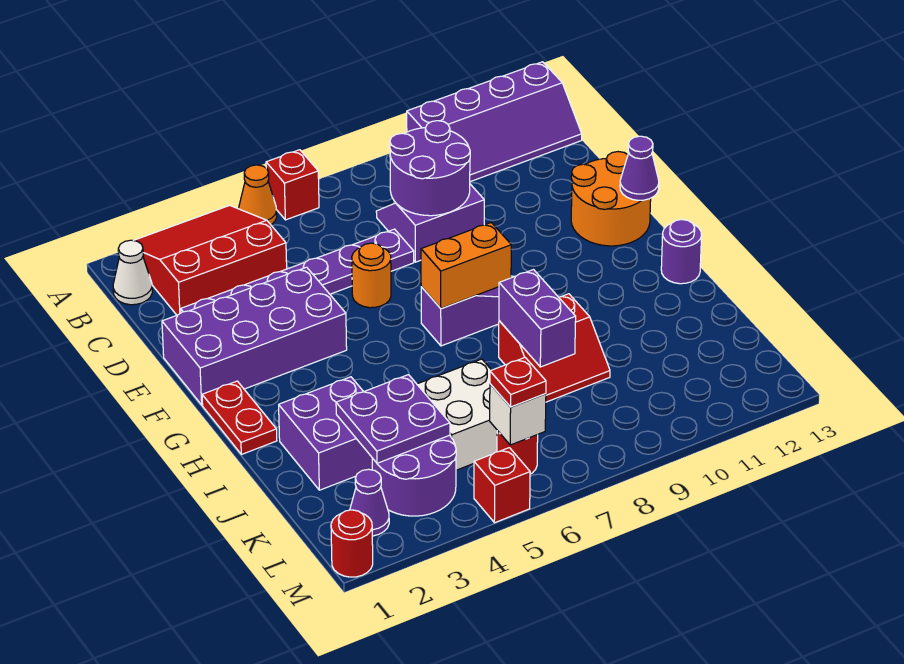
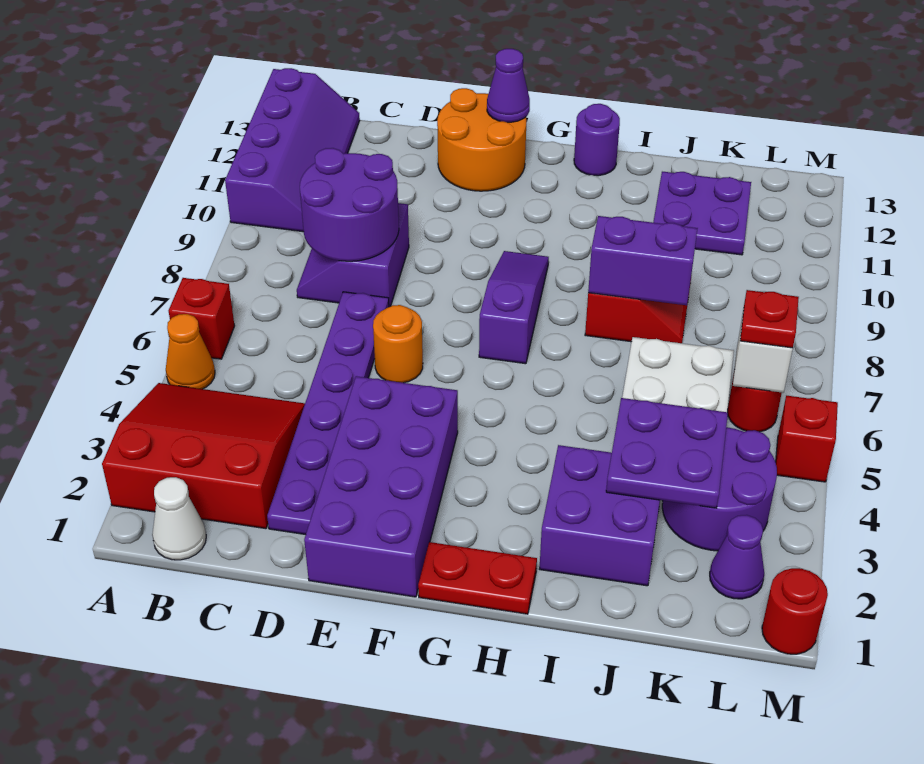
red 3x3 slope [134,205,287,315] -> red 3x3 slope turned to [102,383,305,529]
orange 1x2 brick [421,223,511,309] -> none
none -> purple 2x2 plate [653,172,751,255]

